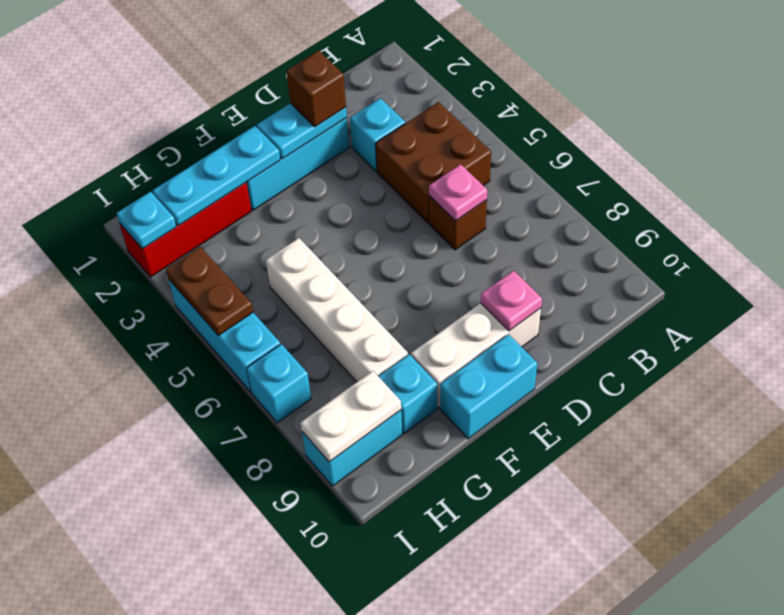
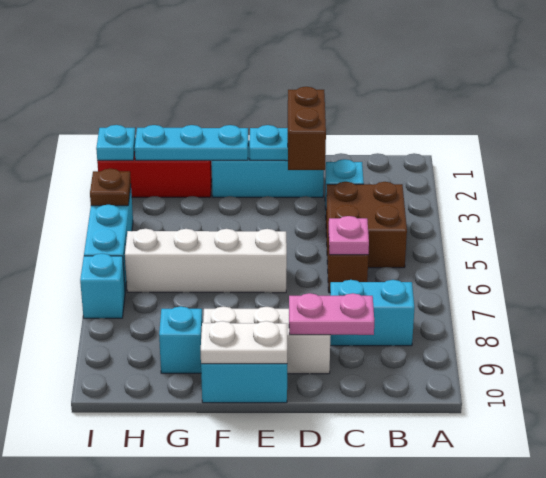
brown 1x1 brick [286,50,346,127] -> brown 1x2 brick [288,87,326,170]
pink 1x1 plate [481,271,542,331] -> pink 1x2 plate [289,293,374,335]
white 1x4 brick [266,238,408,382] -> white 1x4 brick turned to [125,229,287,293]
cyan 1x2 brick [302,410,402,486] -> cyan 1x2 brick moved to [330,280,415,346]
white 1x2 plate [301,371,401,462] -> white 1x2 plate moved to [201,321,287,364]
brown 1x2 plate [166,247,253,335] -> brown 1x1 plate [90,169,131,206]

